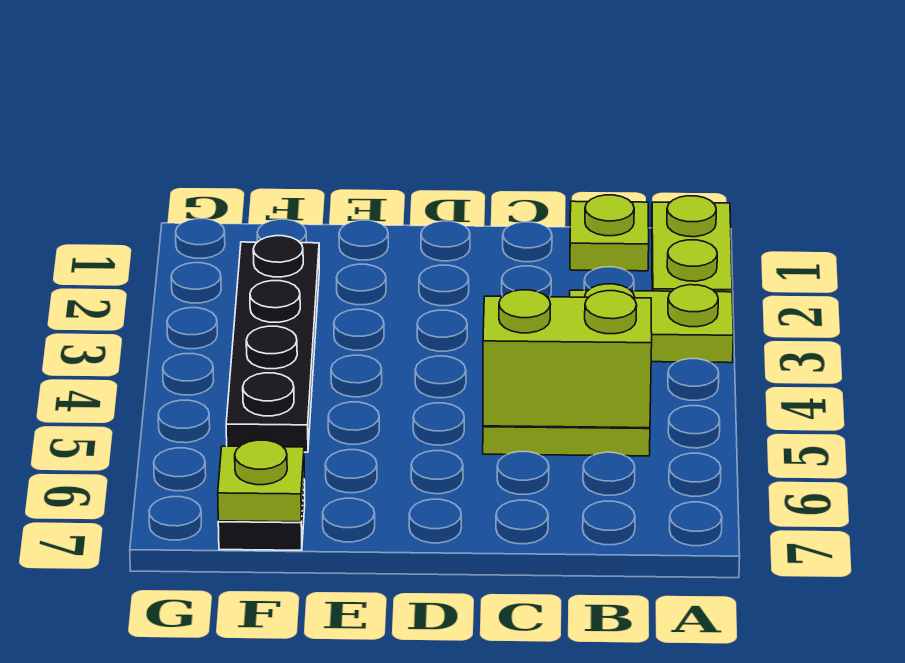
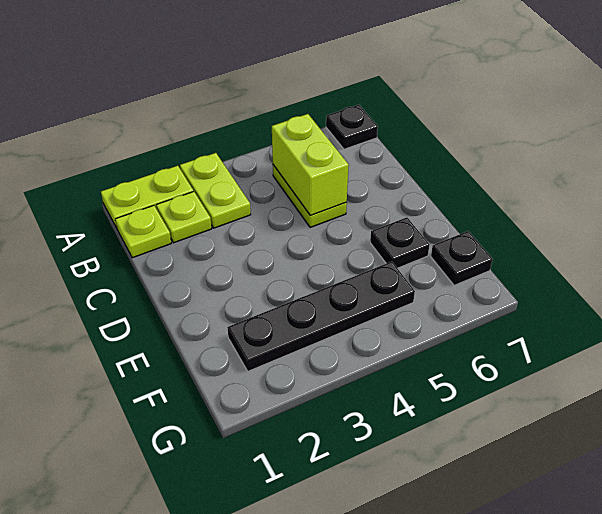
none -> black 1x1 plate [326,105,378,149]
none -> black 1x1 plate [370,217,429,268]
lime 1x1 plate [218,440,304,522] -> lime 1x1 plate moved to [156,192,212,243]

